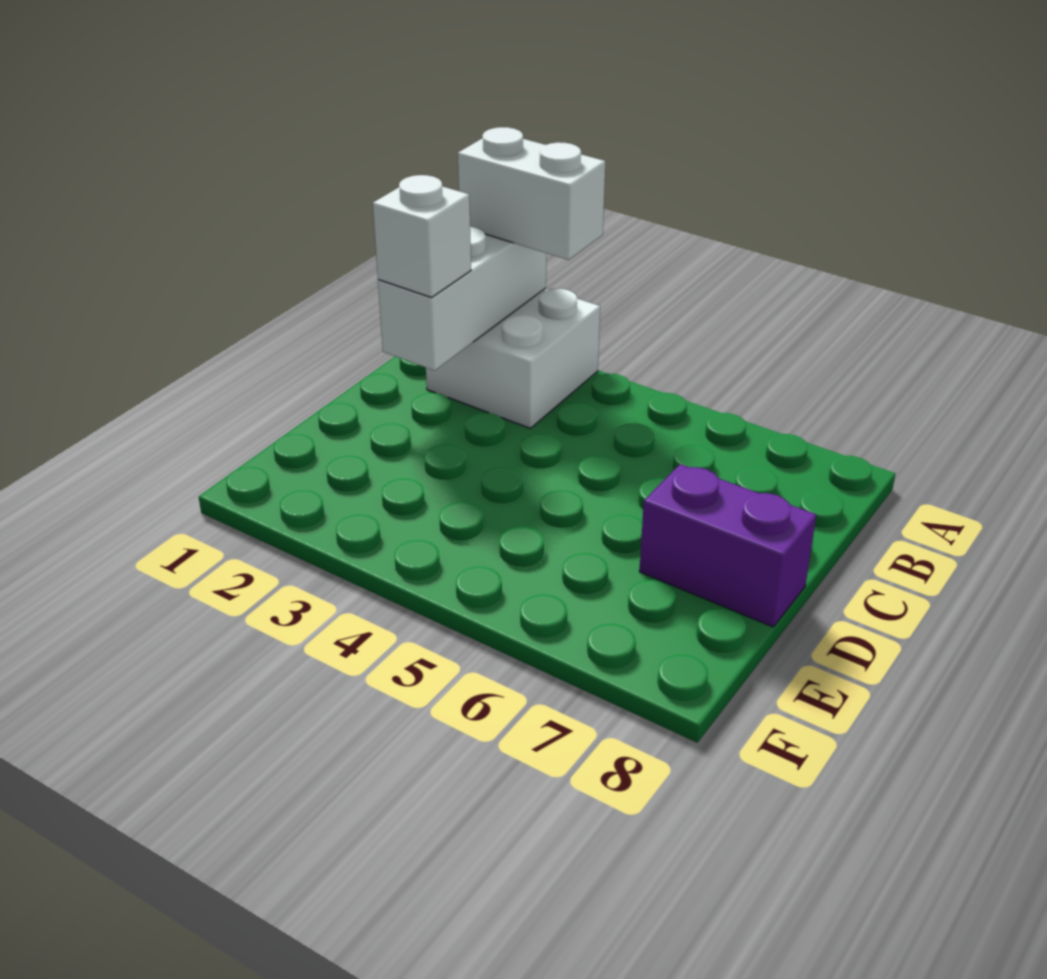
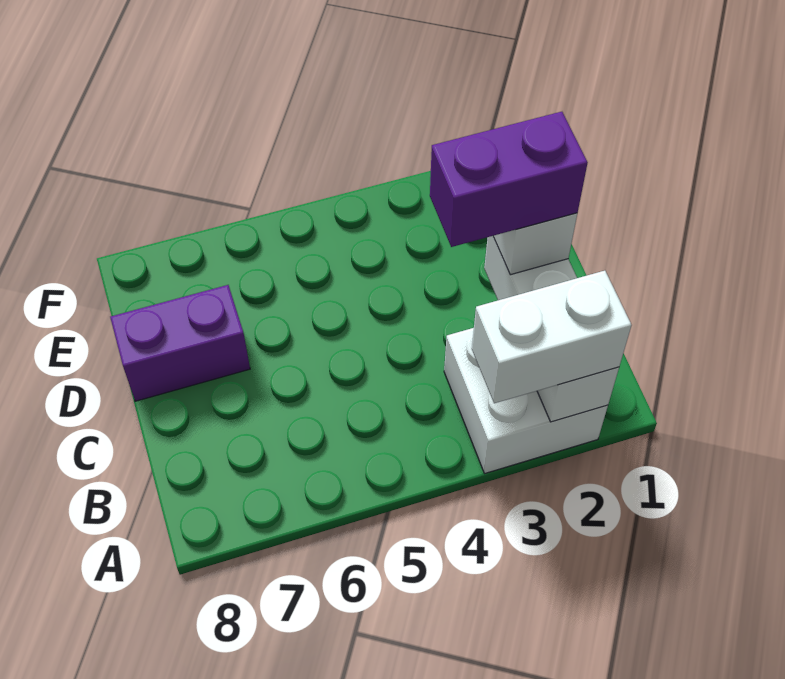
none -> purple 1x2 brick [430,112,588,247]

